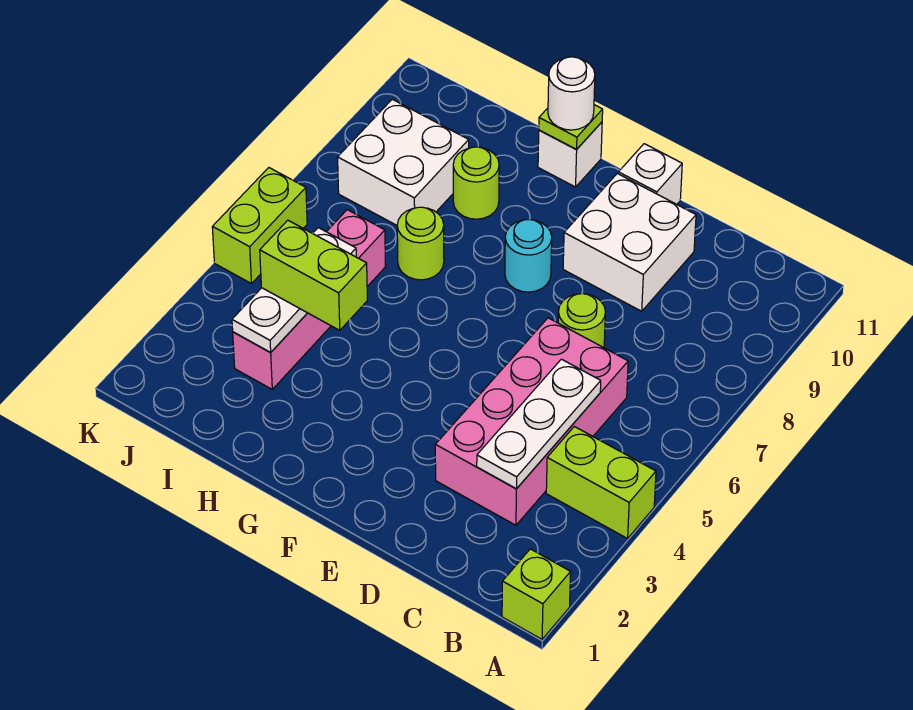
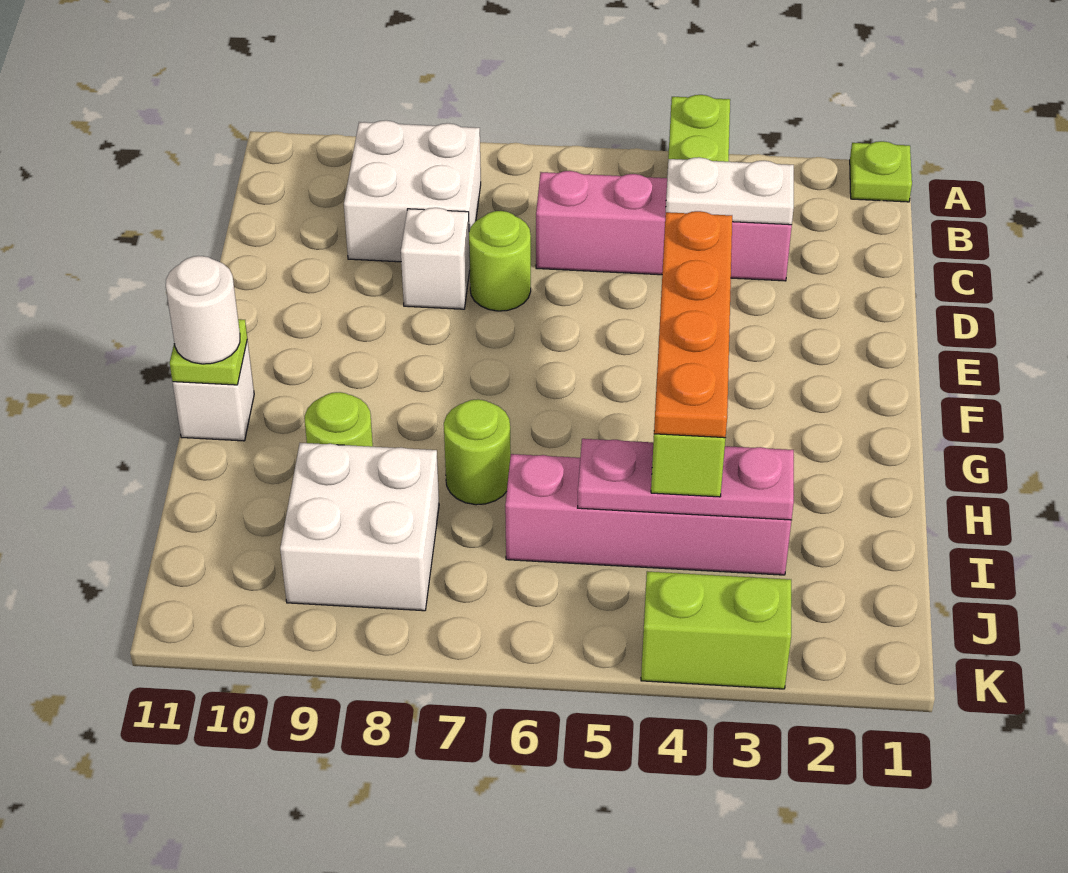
lime 1x1 brick [502,549,571,639] -> lime 1x1 plate [850,141,912,202]
pink 2x4 brick [435,318,628,525] -> pink 1x4 brick [536,171,792,281]
white 1x3 plate [477,359,601,489] -> white 1x2 plate [665,157,794,225]
white 2x2 brick [563,173,696,311] -> white 2x2 brick moved to [344,120,481,262]
white 1x1 brick [618,144,682,204] -> white 1x1 brick moved to [401,208,470,309]
none -> orange 1x4 plate [654,211,732,438]
cyan 1x1 round brick [505,219,552,292] -> none
white 1x3 plate [232,228,356,353] -> pink 1x3 plate [578,439,794,520]
lime 1x2 brick [212,168,307,284] -> lime 1x2 brick moved to [641,571,791,689]

